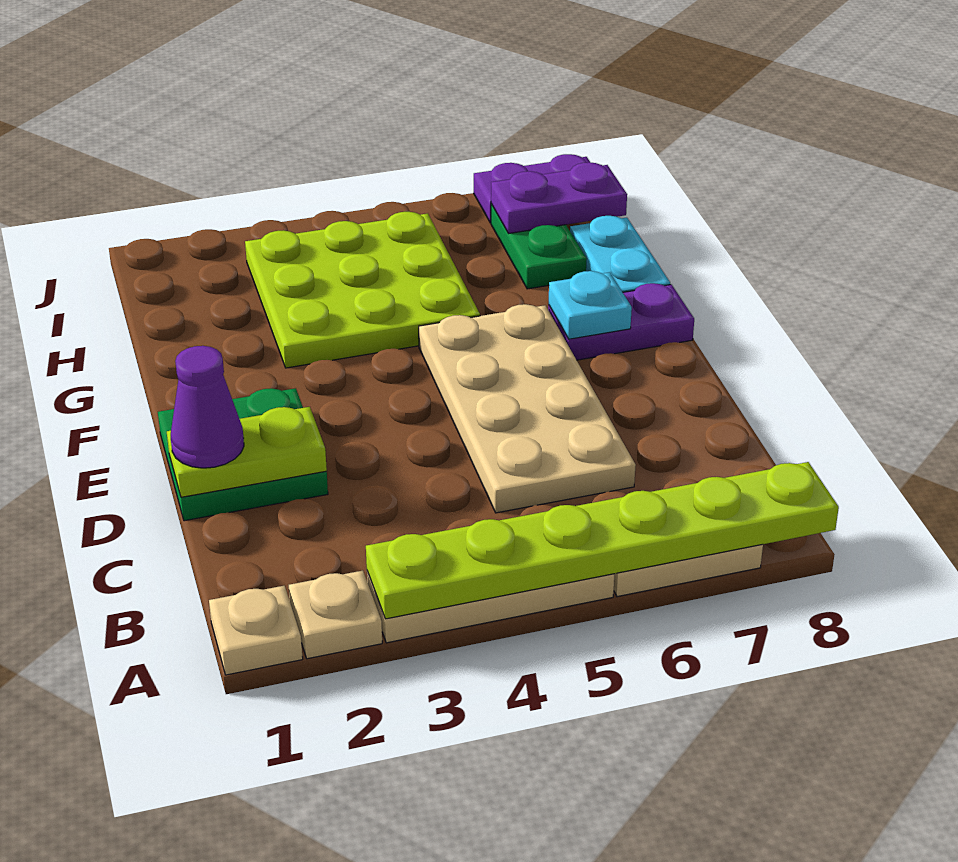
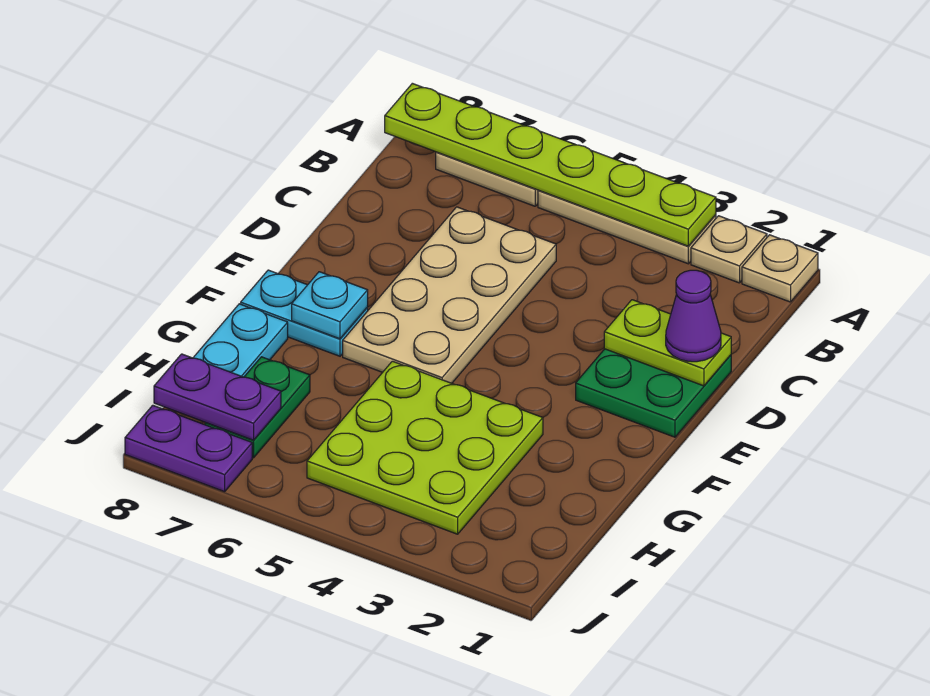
purple 1x2 plate [548,283,694,360] -> cyan 1x2 plate [241,270,368,356]

